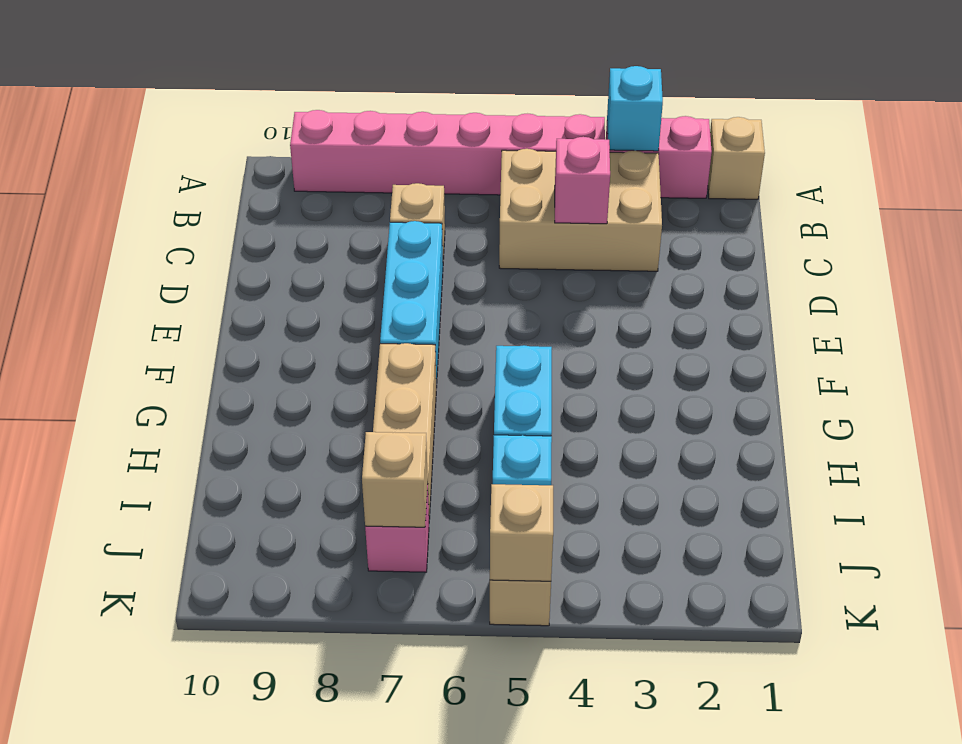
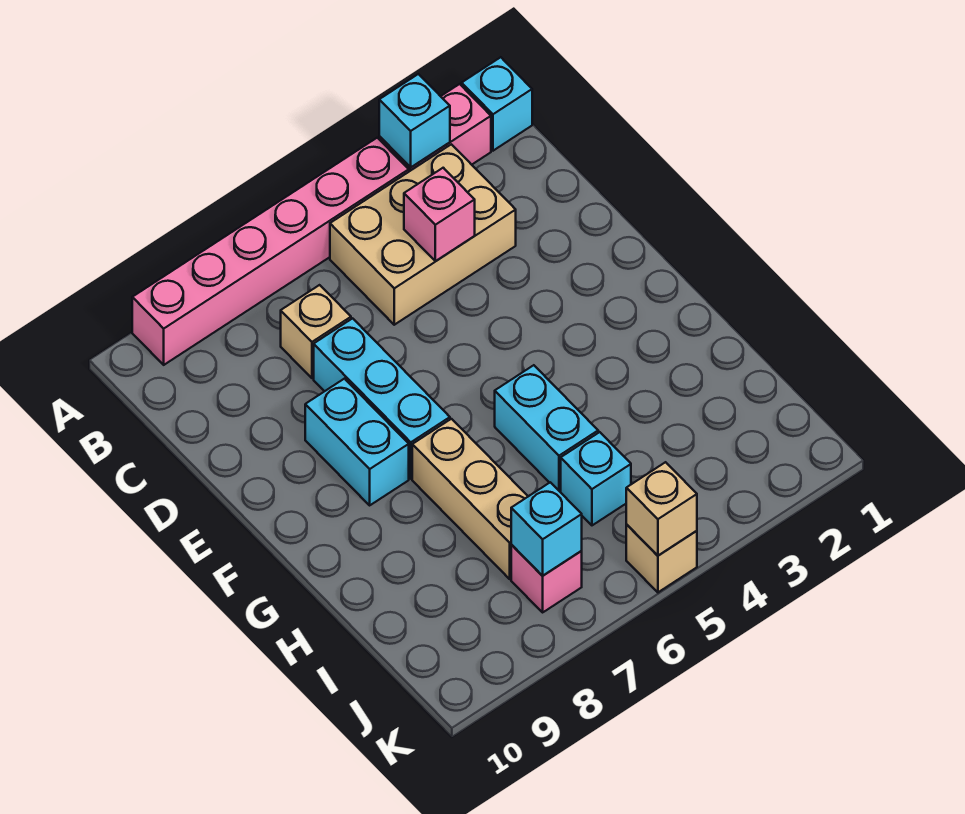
tan 1x1 brick [708,117,765,199] -> cyan 1x1 brick [462,57,532,151]
none -> cyan 1x2 brick [305,379,409,505]
tan 1x1 brick [362,432,428,527] -> cyan 1x1 brick [511,482,582,576]

